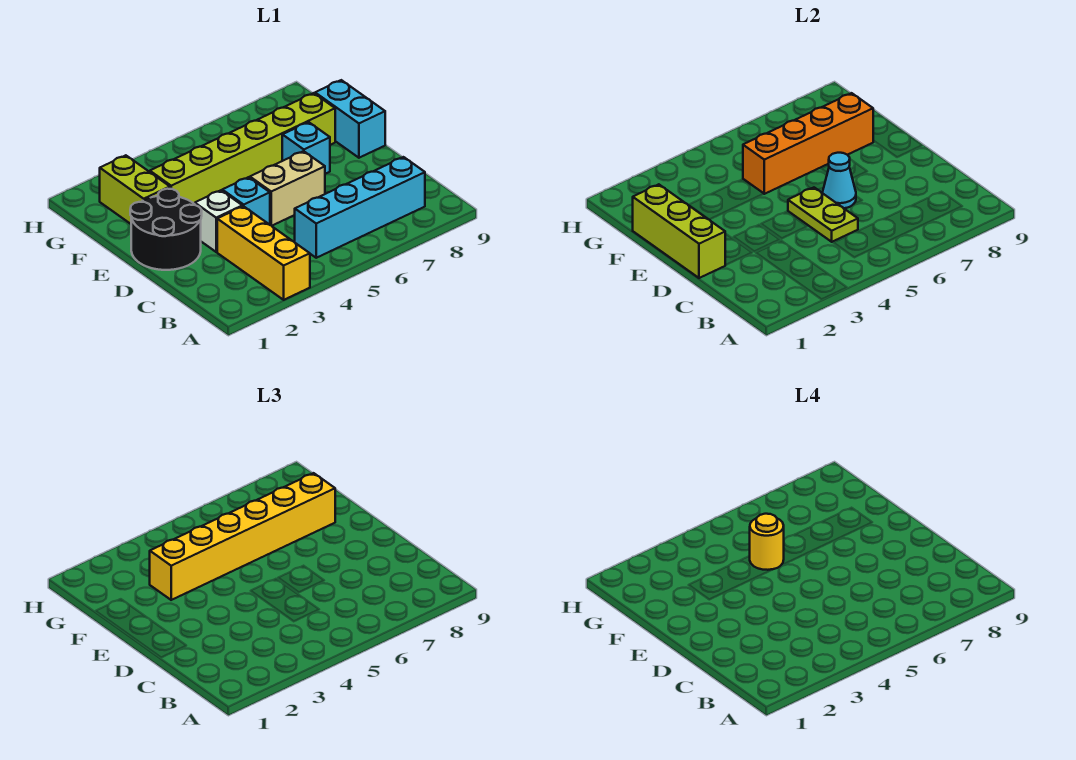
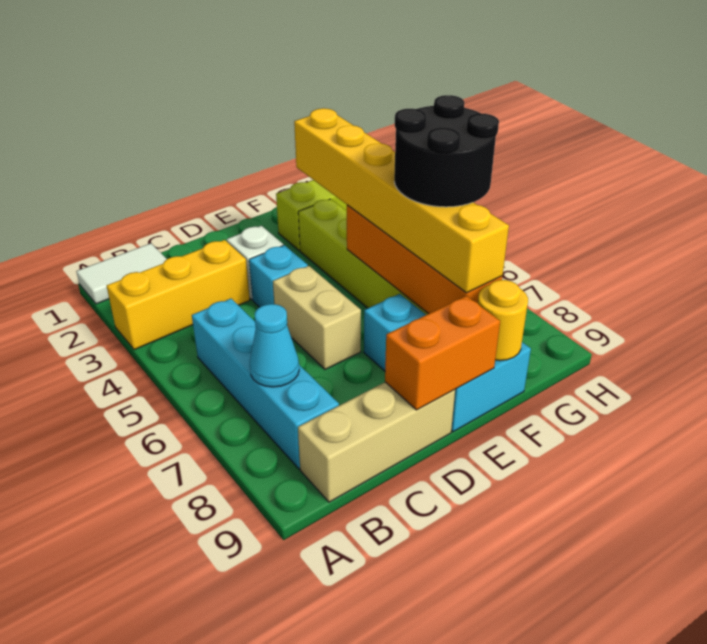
none -> white 1x2 tile [76,243,167,304]
none -> tan 1x3 brick [298,382,455,502]
lime 1x2 plate [788,188,858,242] -> none
black 2x2 round brick [130,189,202,270] -> black 2x2 round brick moved to [394,95,499,207]
lime 1x3 brick [633,184,725,278] -> none
cyan 1x1 cone [823,153,856,208] -> cyan 1x1 cone moved to [250,304,299,387]
none -> orange 1x2 brick [385,296,500,410]
yellow 1x1 round brick [750,514,784,570] -> yellow 1x1 round brick moved to [478,280,528,361]

